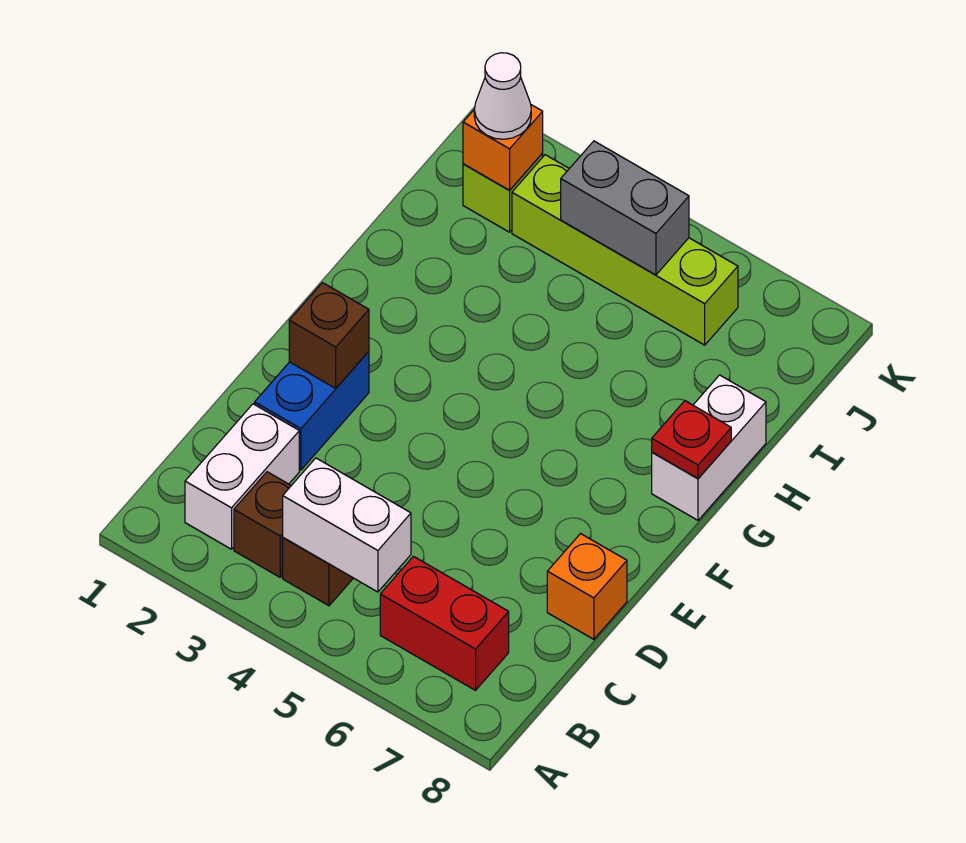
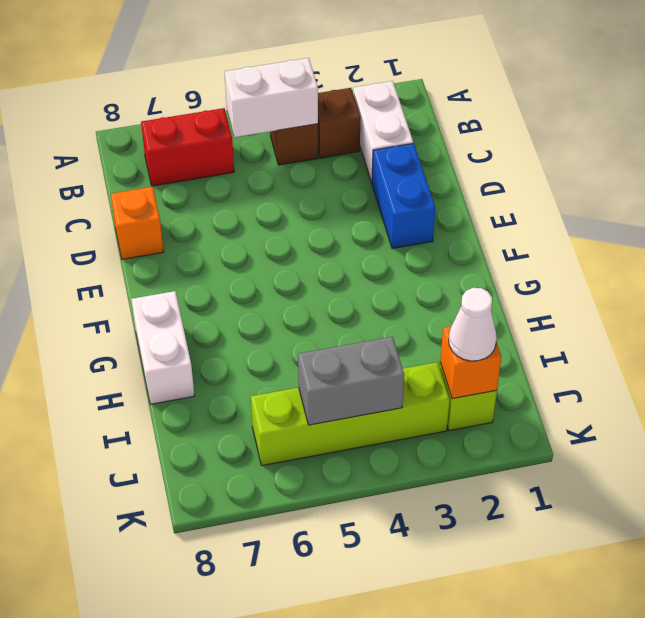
brown 1x1 brick [289,283,369,388] -> none
red 1x1 plate [652,401,731,479] -> none

